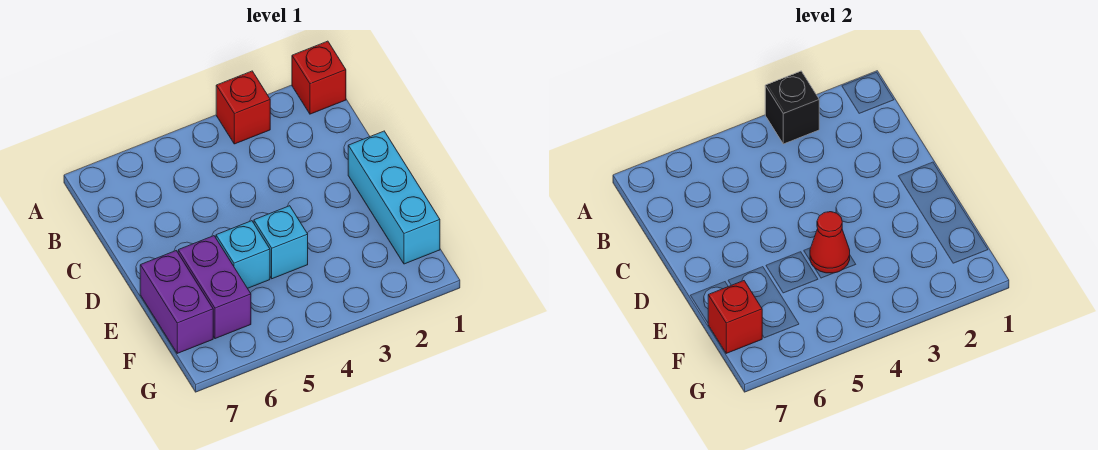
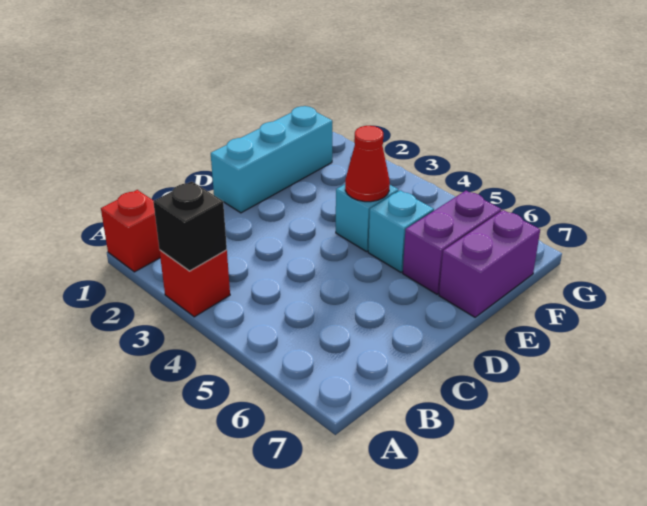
red 1x1 brick [708,281,762,353] -> none

